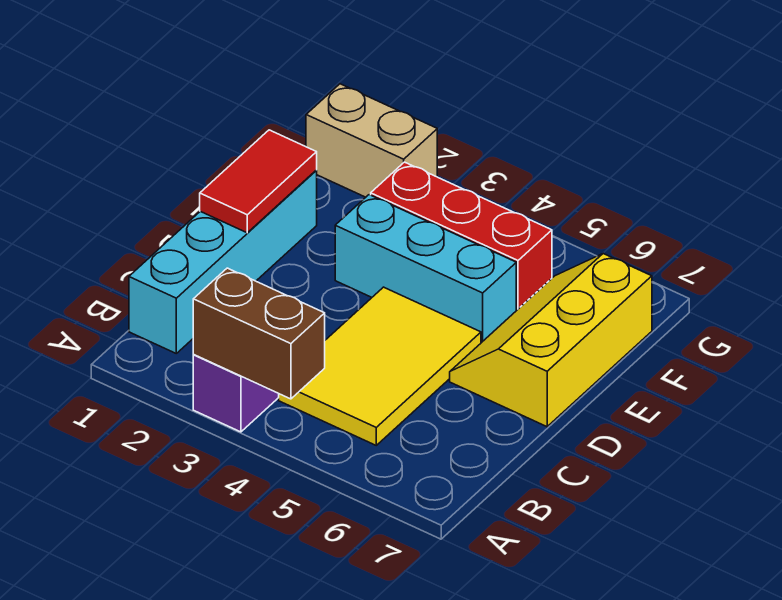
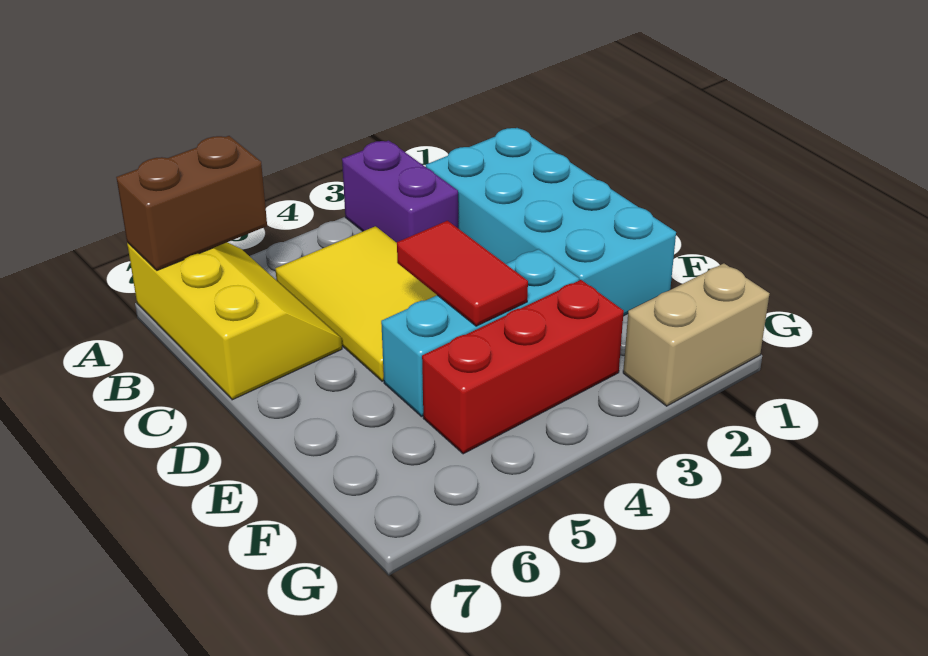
brown 1x2 brick [193,268,325,399] -> brown 1x2 brick moved to [116,136,267,270]
cyan 1x4 brick [129,171,317,353] -> cyan 2x4 brick [426,128,676,316]
red 1x2 tile [200,130,317,233] -> red 1x2 tile moved to [397,221,528,326]
yellow 2x3 slope [450,254,652,427] -> yellow 2x3 slope moved to [127,242,342,400]

